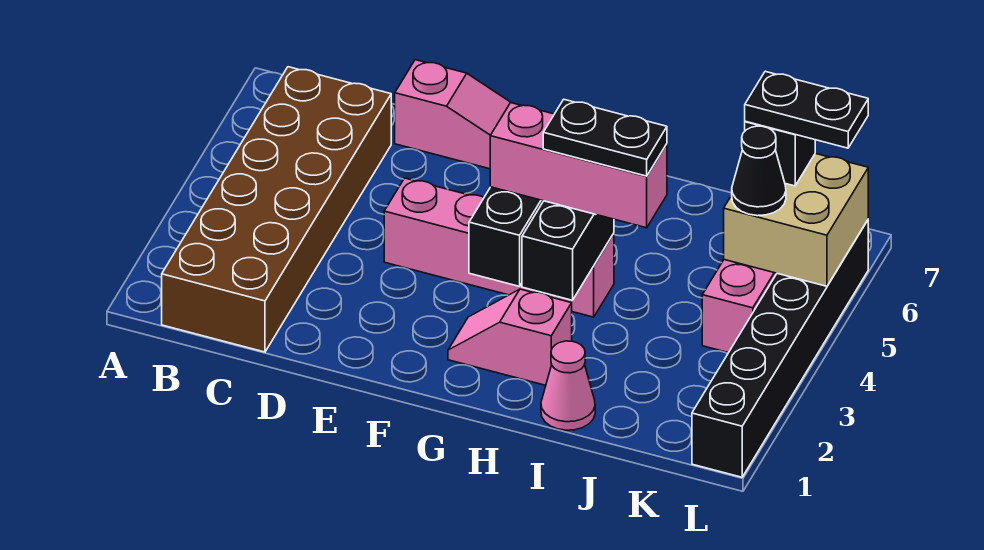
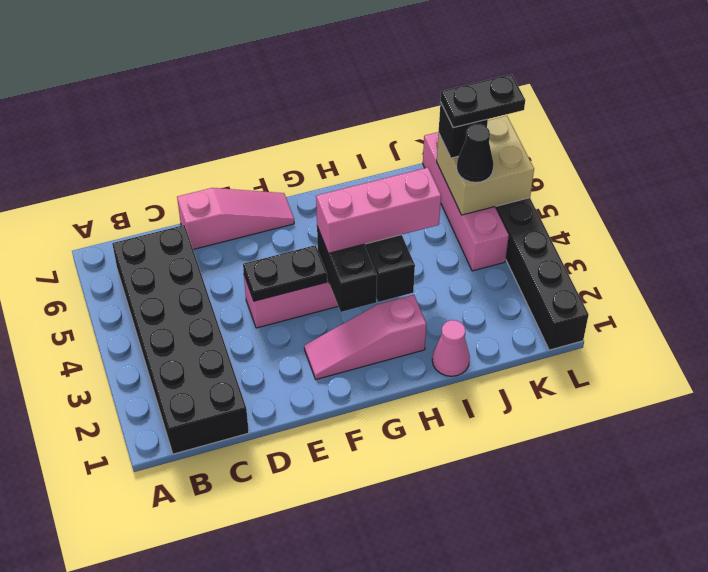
brown 2x6 brick [162,67,391,352] -> black 2x6 brick [112,225,249,454]
pink 1x2 slope [448,289,572,385] -> pink 1x3 slope [304,295,427,379]
black 1x2 plate [543,99,667,176] -> black 1x2 plate moved to [243,245,327,301]

